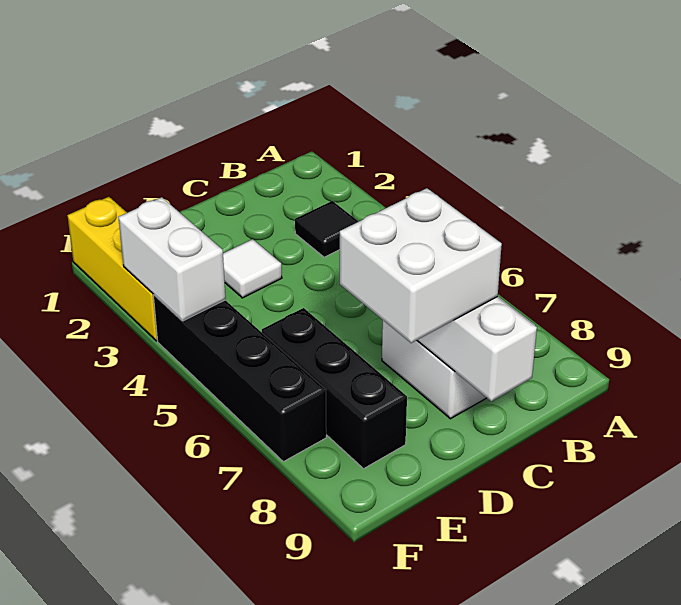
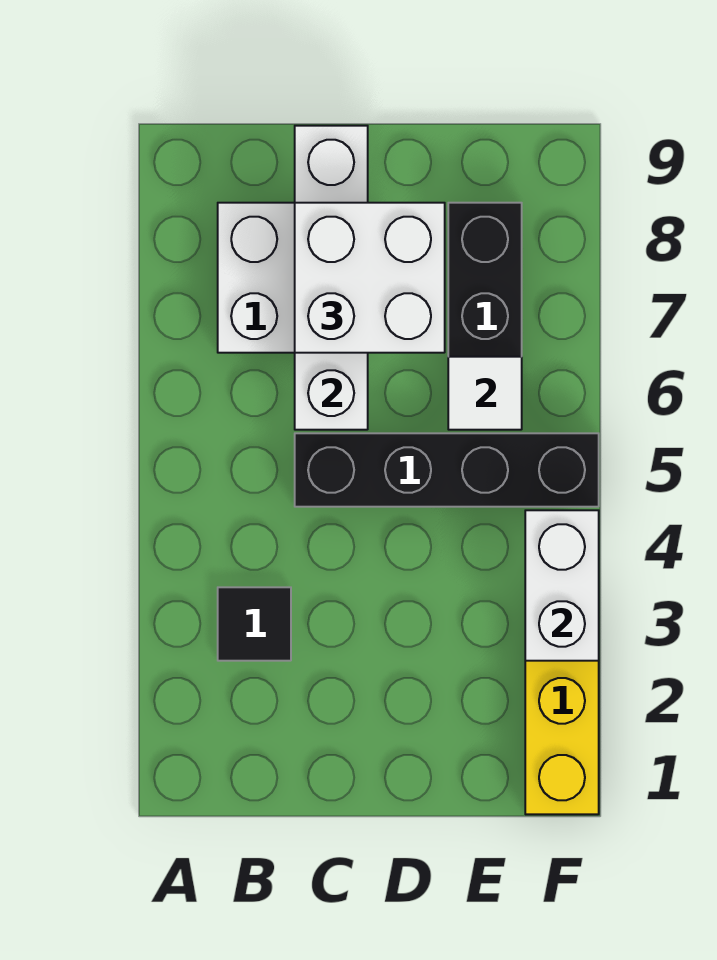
white 1x1 tile [223,239,282,298] -> white 1x1 tile moved to [448,357,522,430]
black 1x4 brick [153,295,326,462] -> black 1x4 brick turned to [295,433,599,507]

